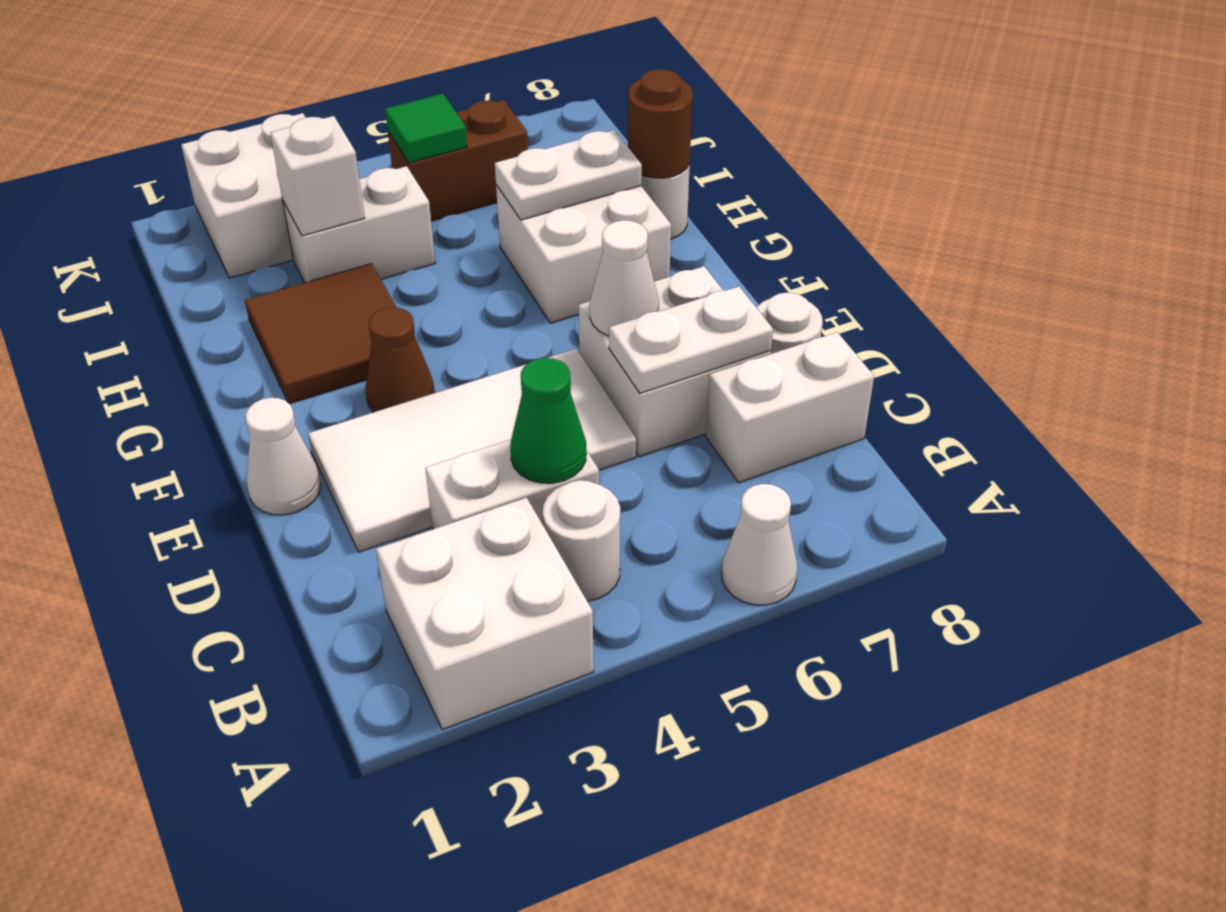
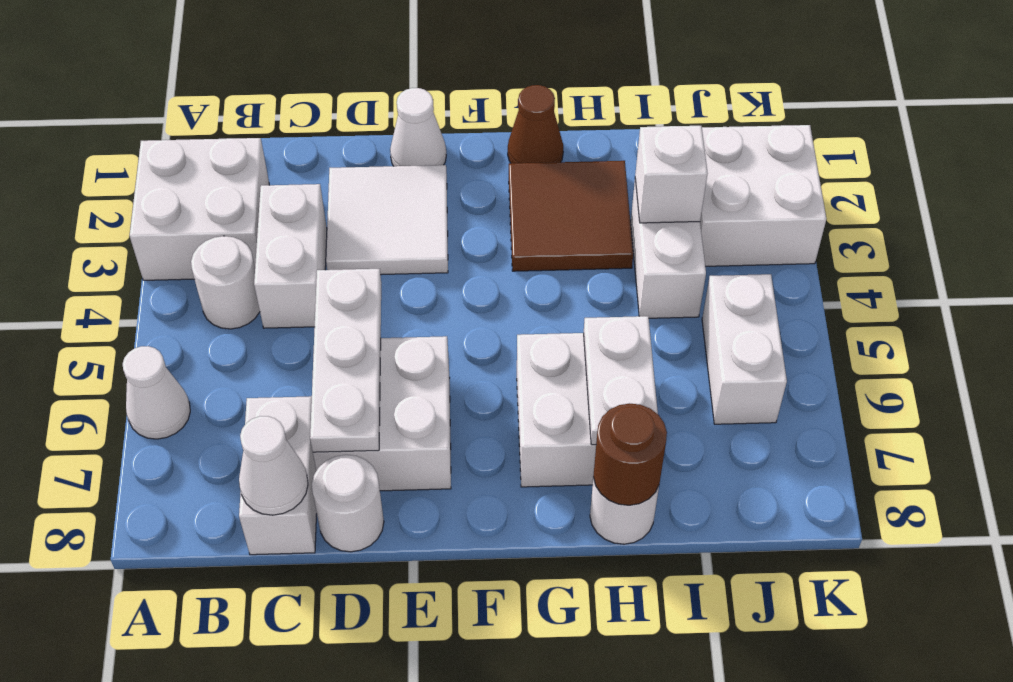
green 1x1 cone [510,358,586,483] -> none
white 2x4 tile [308,349,636,552] -> white 2x2 tile [326,165,448,275]
white 1x2 plate [609,287,773,393] -> white 1x3 plate [310,269,381,452]
white 1x1 cone [590,220,659,336] -> white 1x1 cone moved to [239,416,308,515]
brown 1x1 cone [365,307,435,412] -> brown 1x1 cone moved to [508,85,563,163]
brown 1x2 brick [388,100,528,221] -> white 1x2 brick [702,274,787,424]
green 1x1 tile [385,94,467,163] -> none

